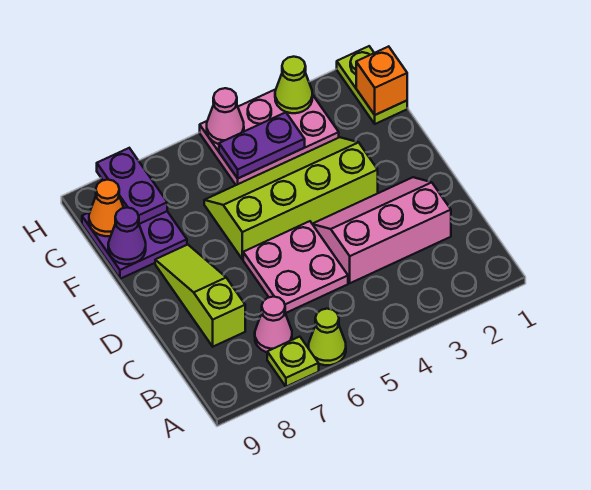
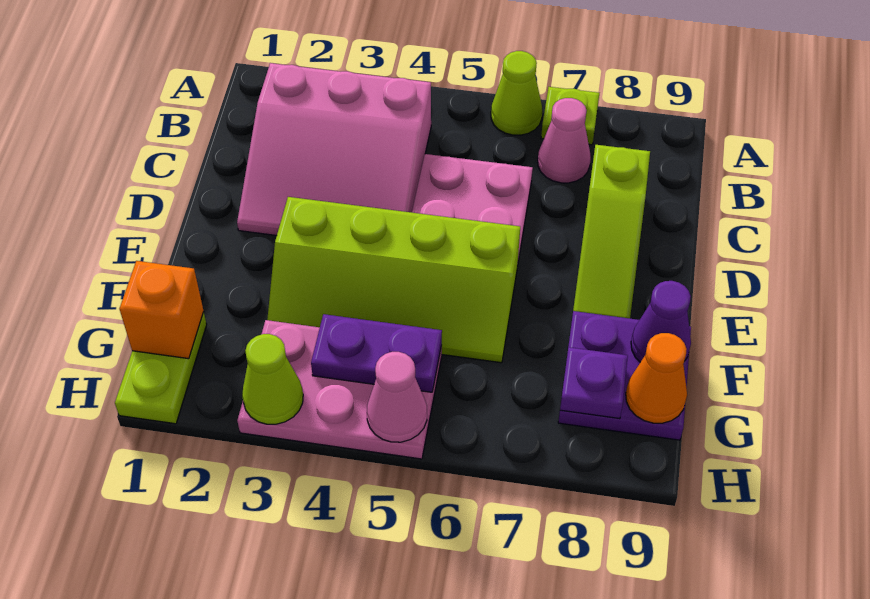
pink 2x3 slope [313,177,451,283] -> pink 3x3 slope [237,63,431,236]
purple 1x2 plate [97,148,167,224] -> purple 1x1 plate [560,347,628,419]

